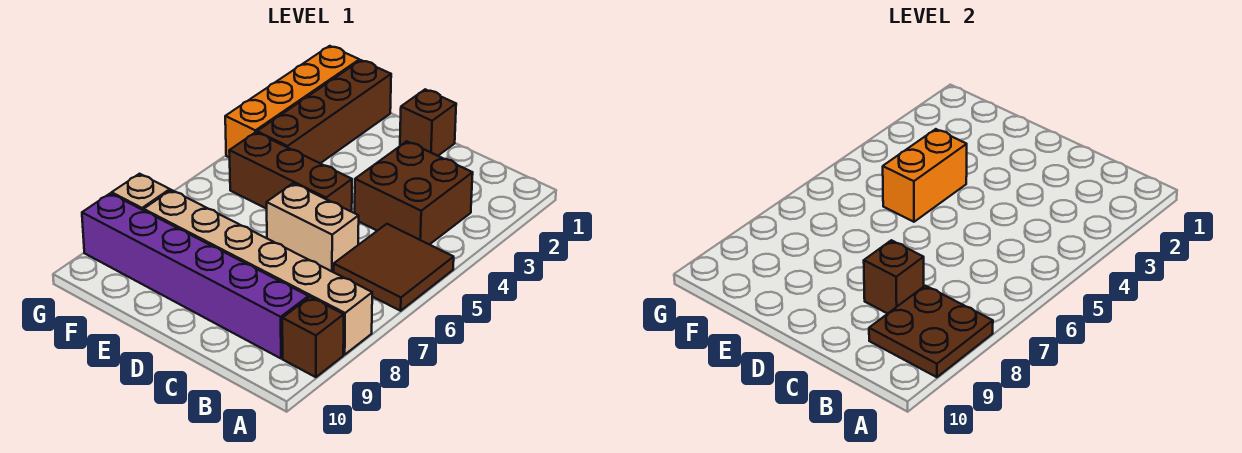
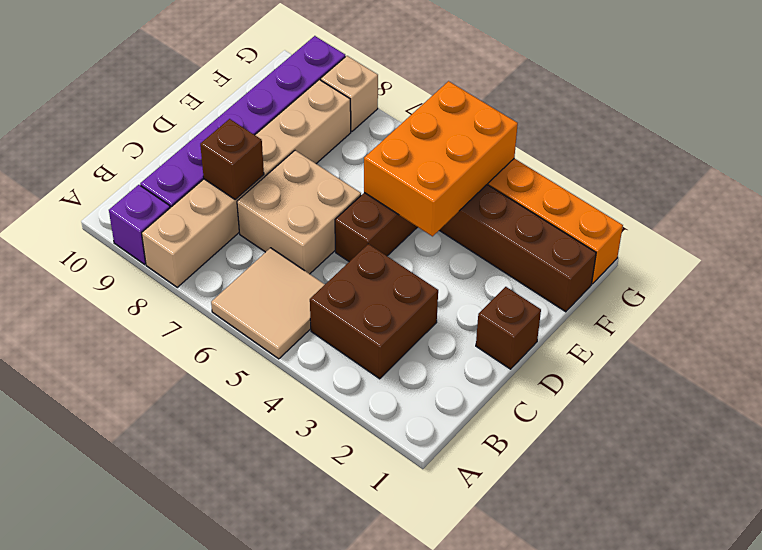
brown 2x2 tile [334,224,454,311] -> tan 2x2 tile [211,248,325,359]
brown 2x2 plate [869,286,993,377] -> none
brown 1x1 brick [282,297,344,377] -> purple 1x1 brick [109,185,170,264]
tan 1x2 brick [267,183,359,272] -> tan 2x2 brick [237,150,361,274]
orange 1x2 brick [883,129,967,222] -> orange 2x3 brick [364,81,518,236]

